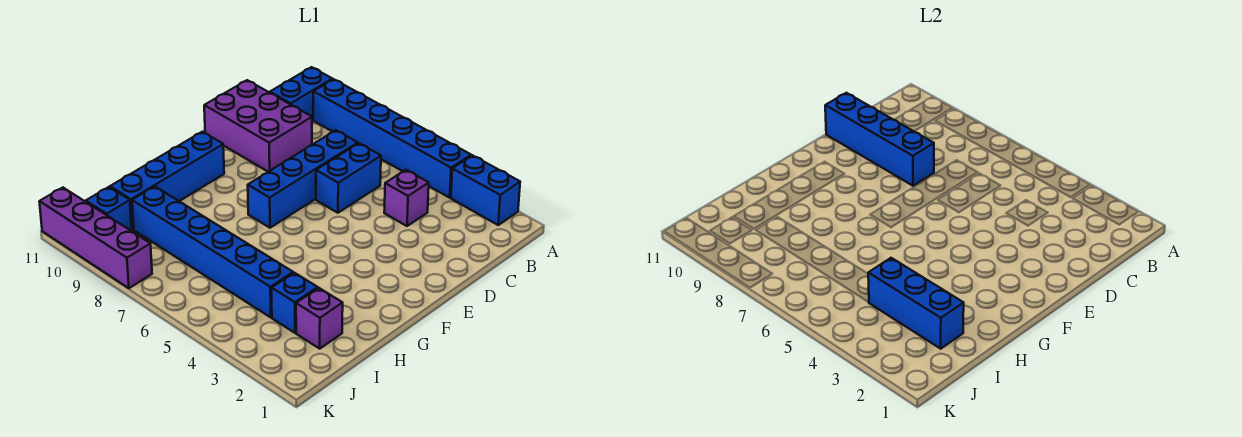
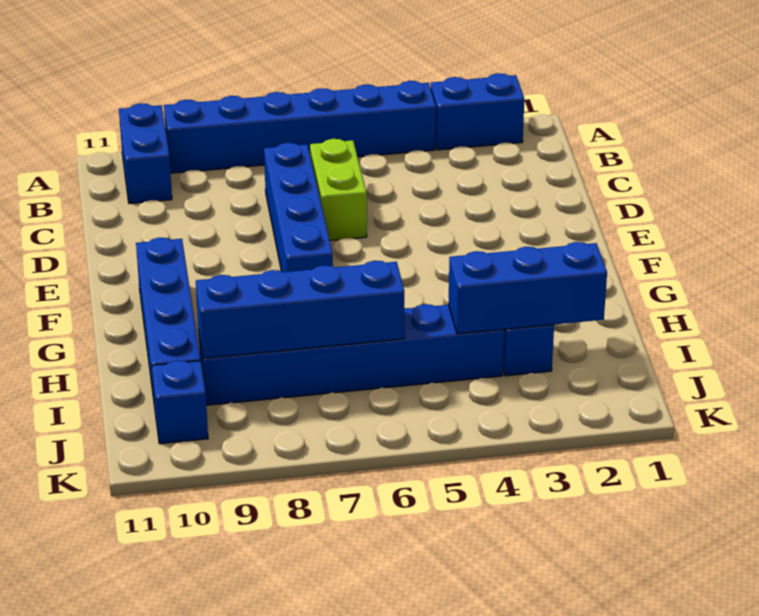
purple 1x1 brick [384,170,429,226] -> none
blue 1x2 brick [316,143,381,213] -> lime 1x2 brick [310,139,367,241]
purple 2x3 brick [204,80,312,172] -> none
blue 1x4 brick [825,93,934,186] -> blue 1x4 brick moved to [196,261,405,358]
purple 1x1 brick [296,288,343,349] -> none
purple 1x4 brick [39,188,152,288] -> none

